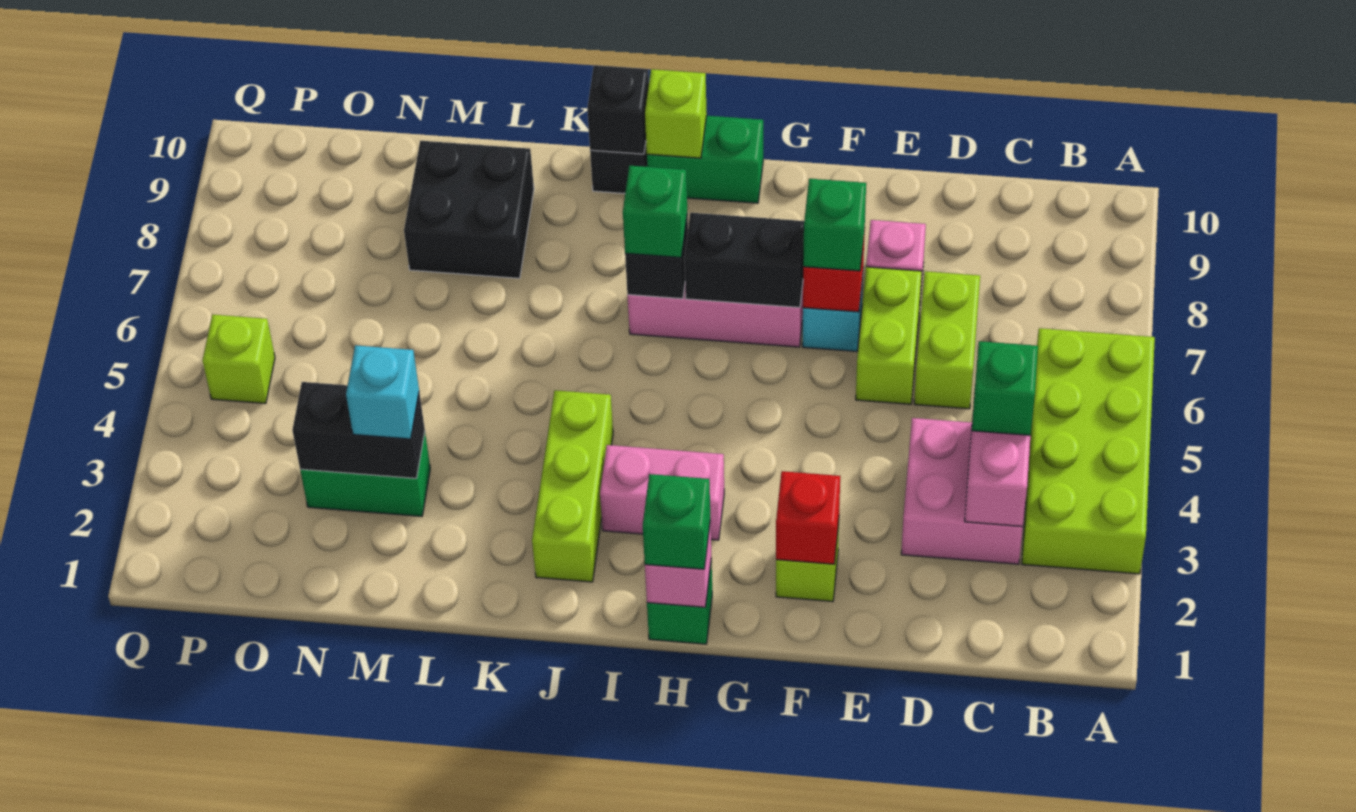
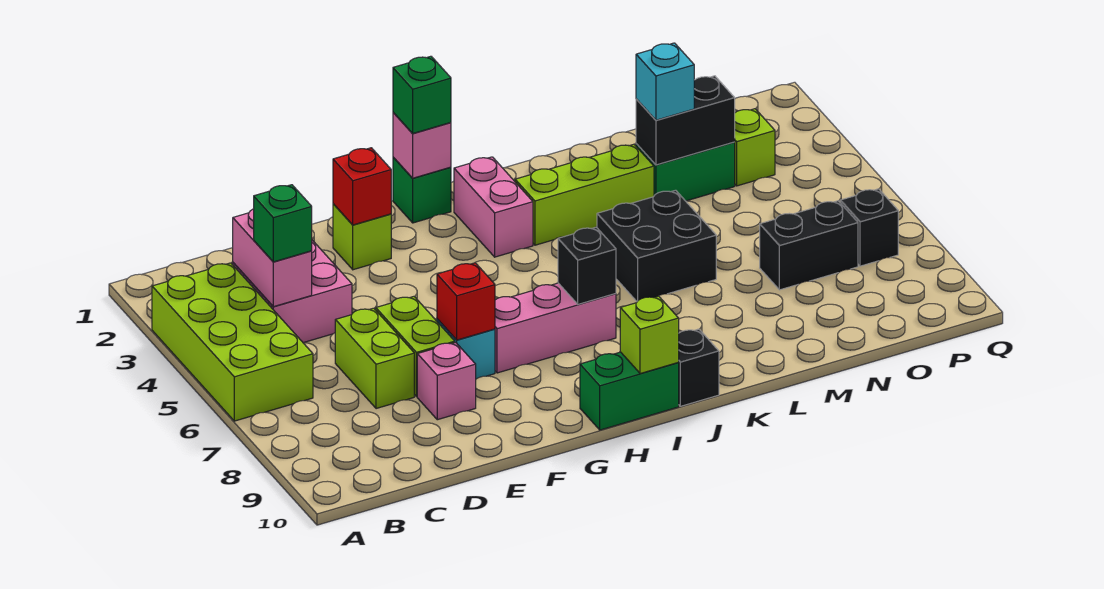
green 1x1 brick [803,179,866,271] -> none
black 1x2 brick [684,213,804,307] -> black 1x2 brick moved to [760,201,858,290]
pink 1x2 brick [600,445,724,540] -> pink 1x2 brick turned to [454,157,533,257]
green 1x1 brick [623,166,687,258] -> none
lime 1x3 brick [532,390,613,582] -> lime 1x3 brick turned to [515,144,654,245]
black 1x1 brick [587,65,649,154] -> black 1x1 brick moved to [840,189,898,266]
black 2x2 brick [404,141,534,278] -> black 2x2 brick moved to [597,190,716,301]
lime 1x1 brick [202,314,275,404] -> lime 1x1 brick moved to [734,109,775,186]

